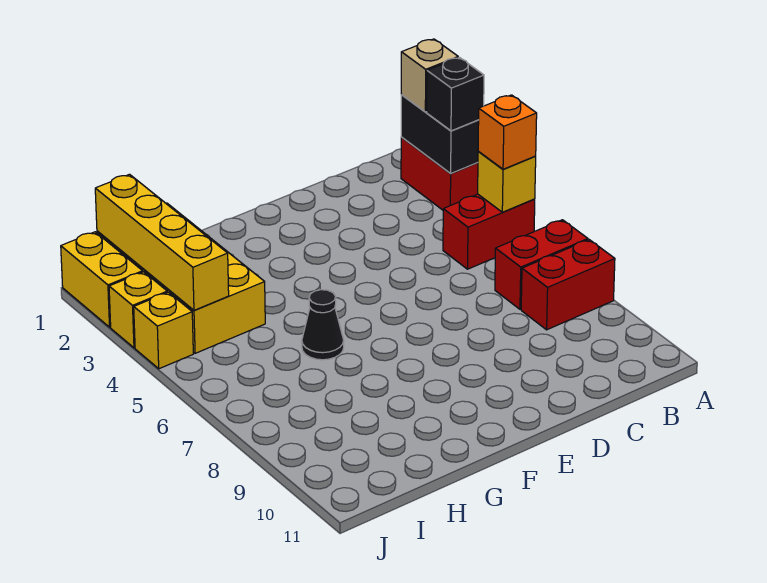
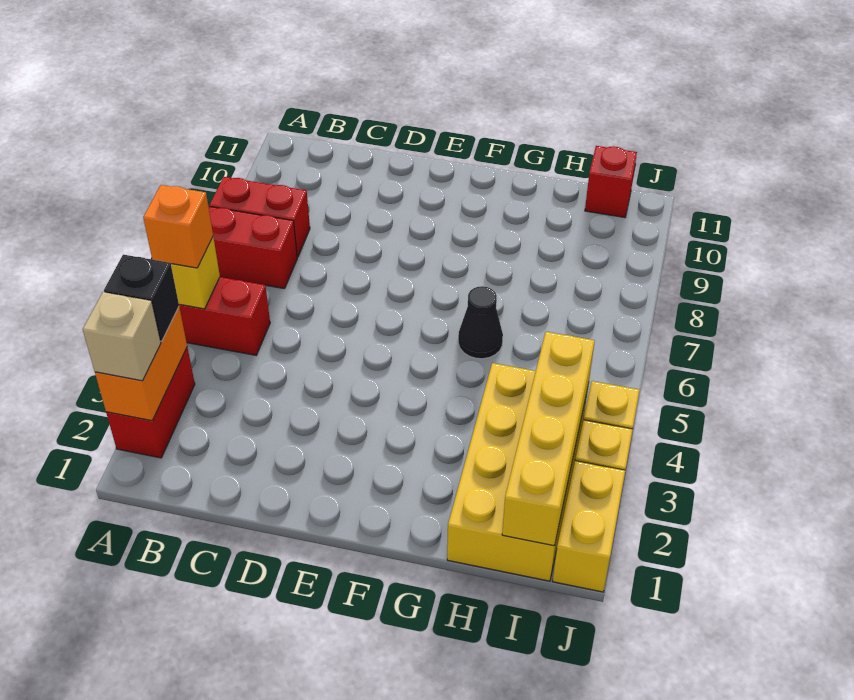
black 1x2 brick [401,95,479,174] -> orange 1x2 brick [95,307,187,421]
none -> red 1x1 brick [585,146,637,218]

